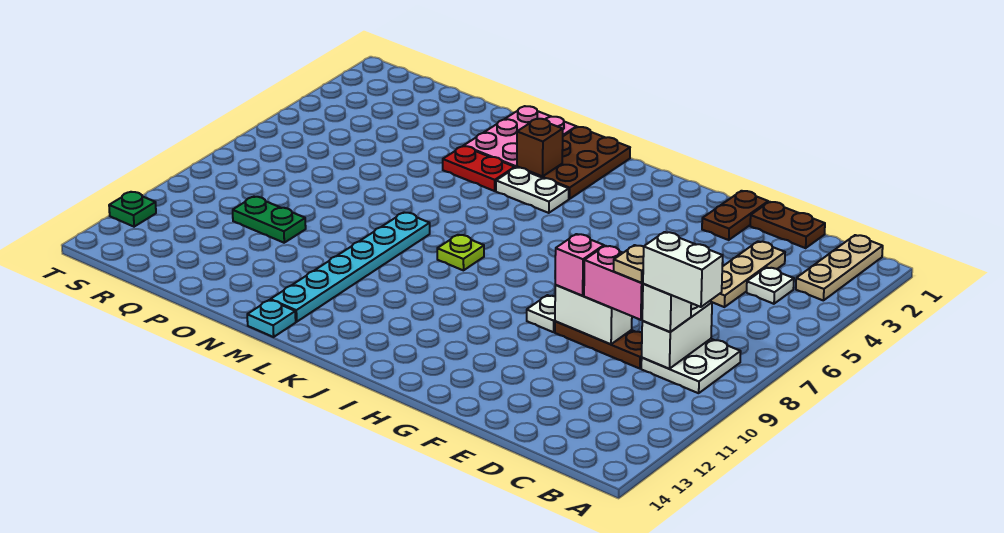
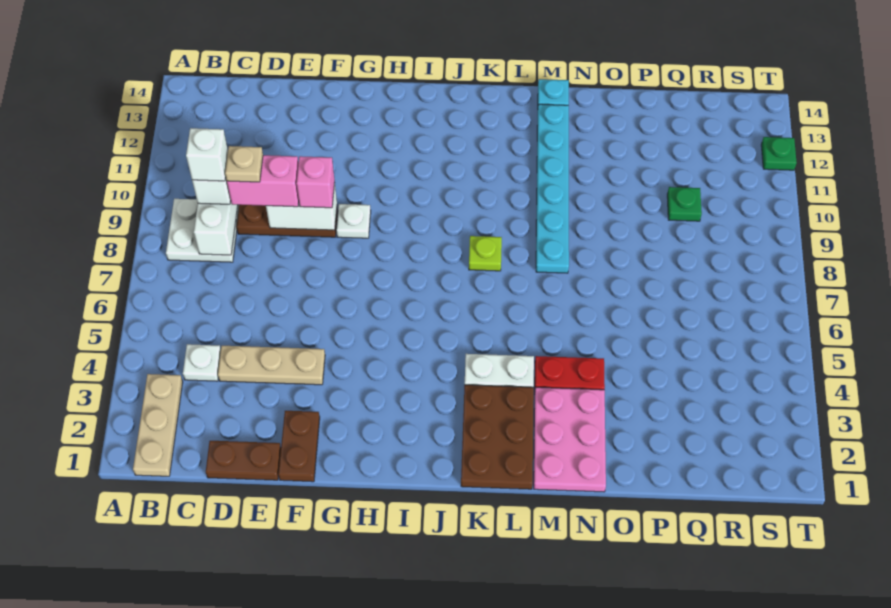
white 1x2 brick [643,232,723,307] -> white 1x1 brick [186,128,228,181]
tan 1x3 plate [710,241,785,307] -> tan 1x3 plate turned to [218,346,325,385]
brown 1x1 brick [517,119,563,176] -> none
green 1x2 plate [233,197,306,243] -> green 1x1 plate [667,187,702,221]

